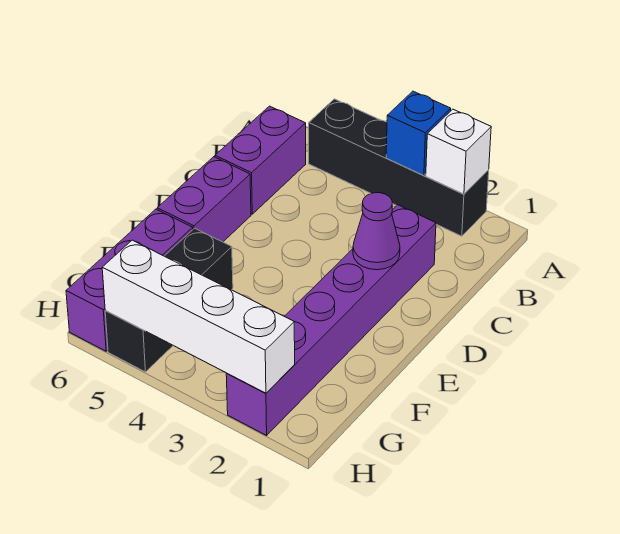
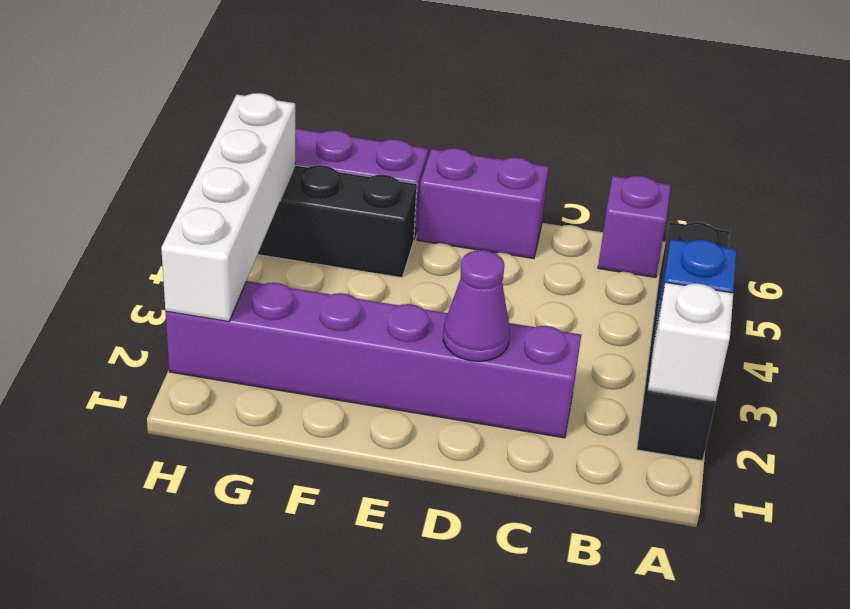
purple 1x2 brick [215,106,306,214] -> purple 1x1 brick [598,176,671,277]

